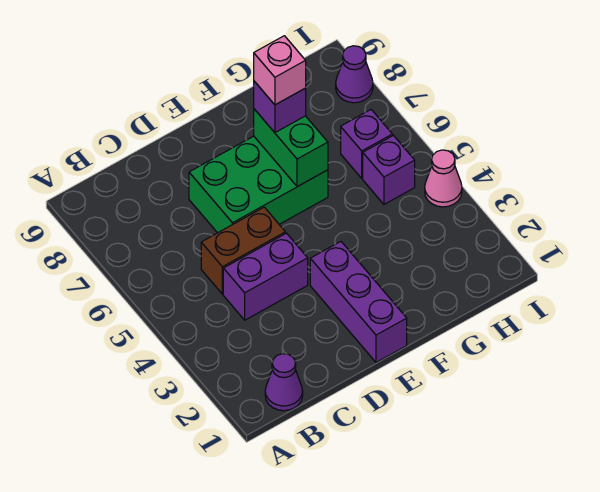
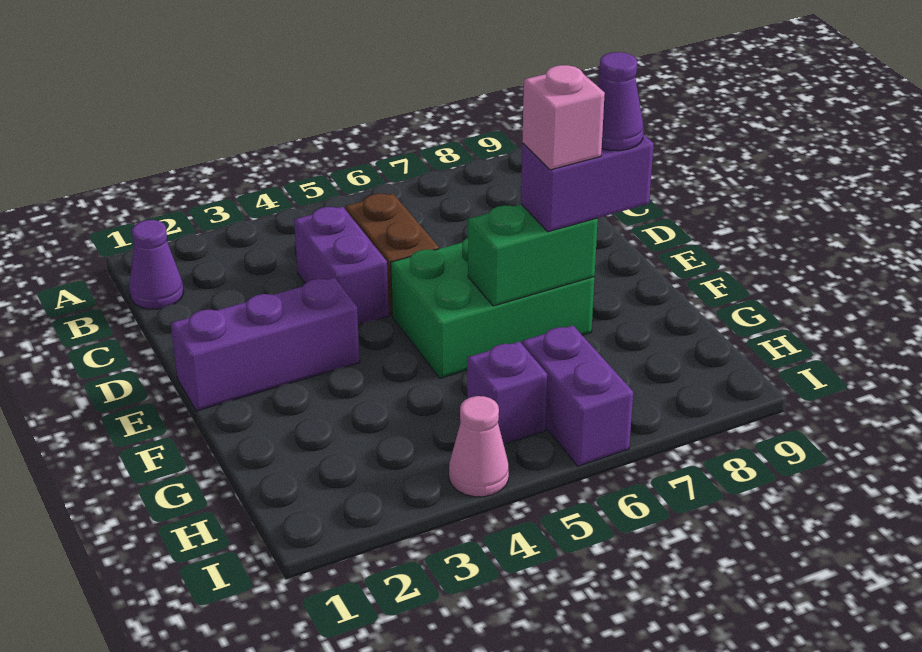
green 2x3 brick [189,136,328,233] -> green 2x3 brick turned to [391,238,594,378]
purple 1x1 brick [254,81,306,132] -> purple 1x2 brick [521,134,654,232]
purple 1x1 brick [341,110,392,178] -> purple 1x2 brick [522,325,633,466]
purple 1x1 cone [336,46,373,103] -> purple 1x1 cone moved to [597,52,644,151]

